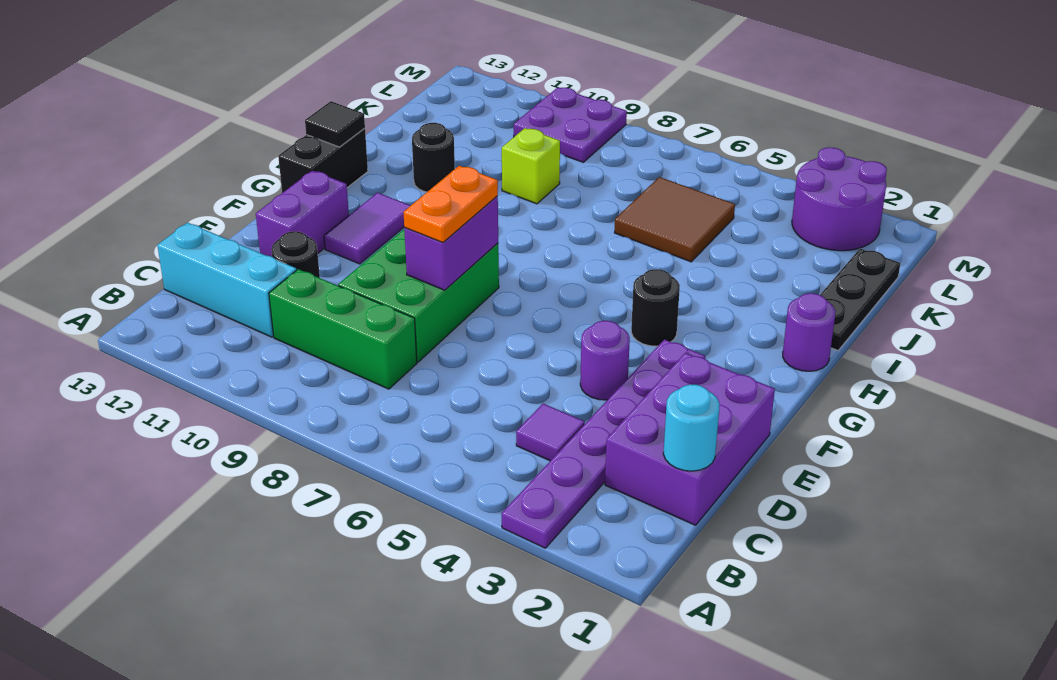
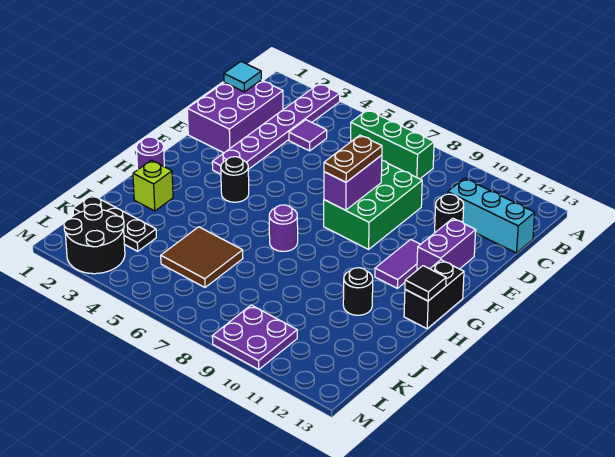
cyan 1x1 round brick [663,385,720,471] -> cyan 1x1 tile [224,62,261,92]
green 1x3 brick [269,269,417,389] -> green 1x3 brick moved to [351,110,434,179]
purple 1x1 round brick [580,321,630,400] -> purple 1x1 round brick moved to [269,205,298,251]
orange 1x2 plate [404,166,498,243] -> brown 1x2 plate [324,135,382,182]
black 1x3 plate [820,249,900,350] -> black 1x3 plate turned to [73,195,156,251]
lime 1x1 brick [502,128,560,204] -> lime 1x1 brick moved to [133,160,173,211]
purple 2x2 round brick [792,147,887,251] -> black 2x2 round brick [64,204,125,274]

